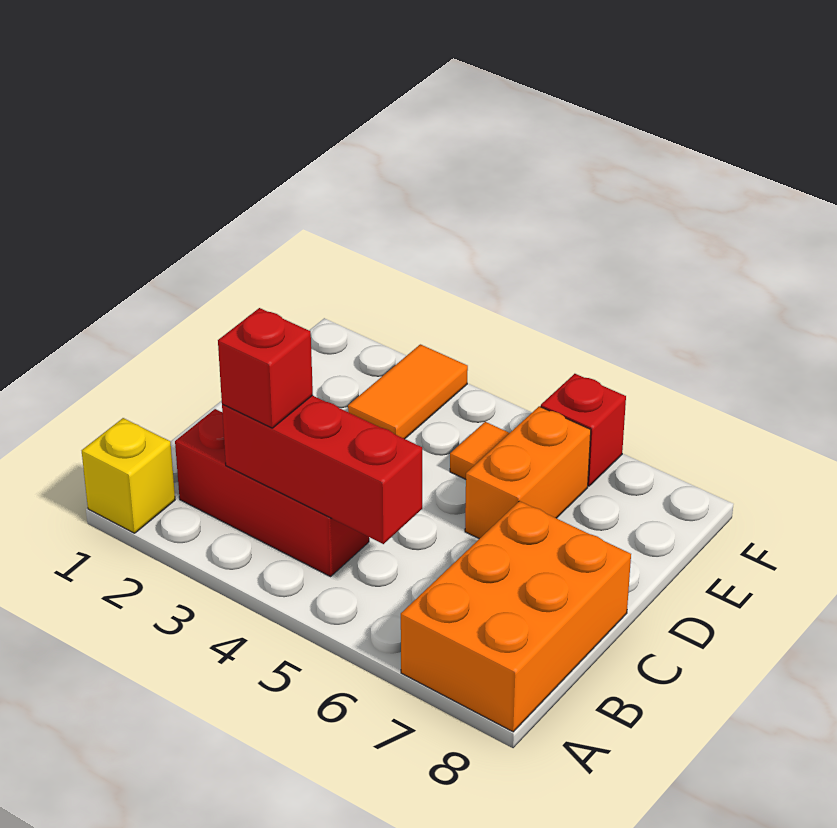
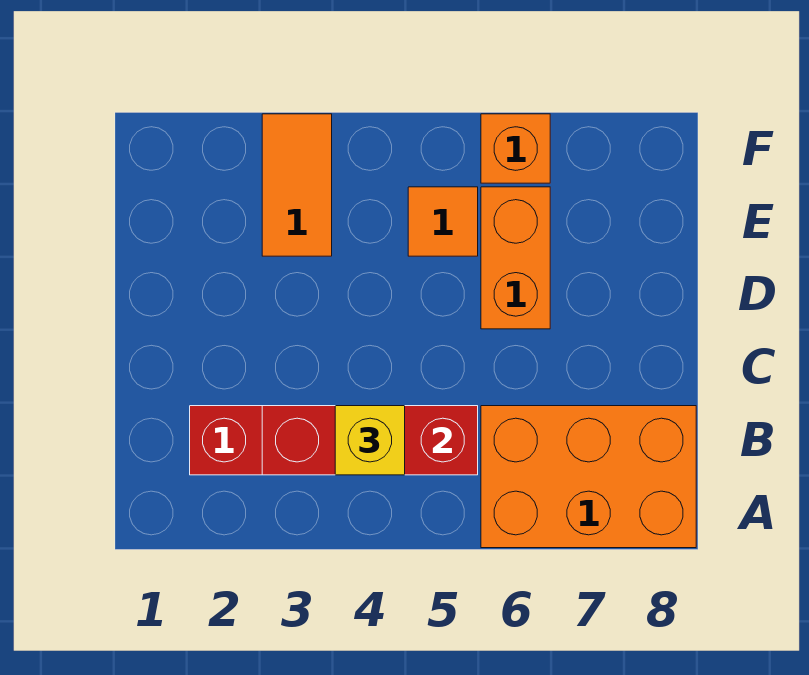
yellow 1x1 brick [82,418,175,533] -> yellow 1x1 brick moved to [335,406,405,475]
orange 2x3 brick [401,501,631,732] -> orange 2x3 brick turned to [481,406,696,548]
red 1x1 brick [218,308,313,428] -> none
red 1x1 brick [541,374,626,486] -> orange 1x1 brick [481,114,550,183]

